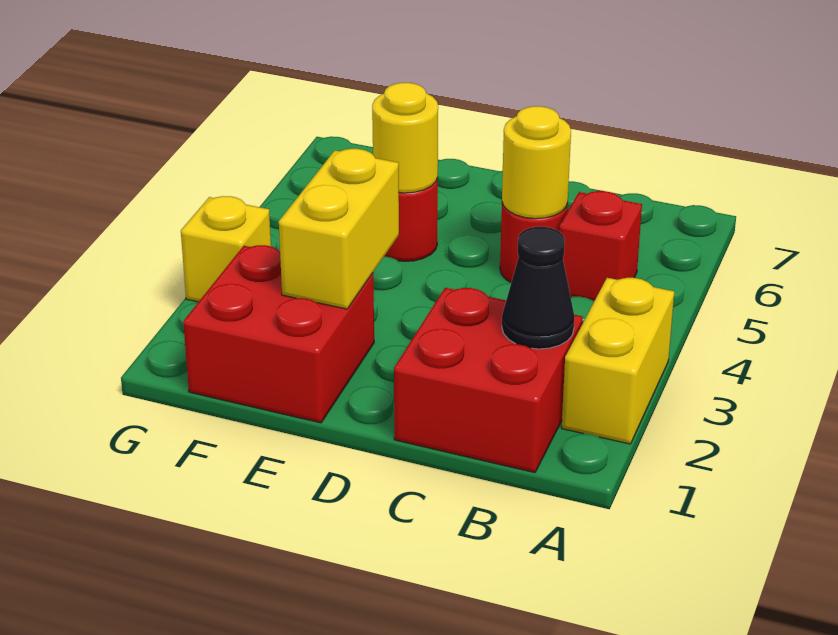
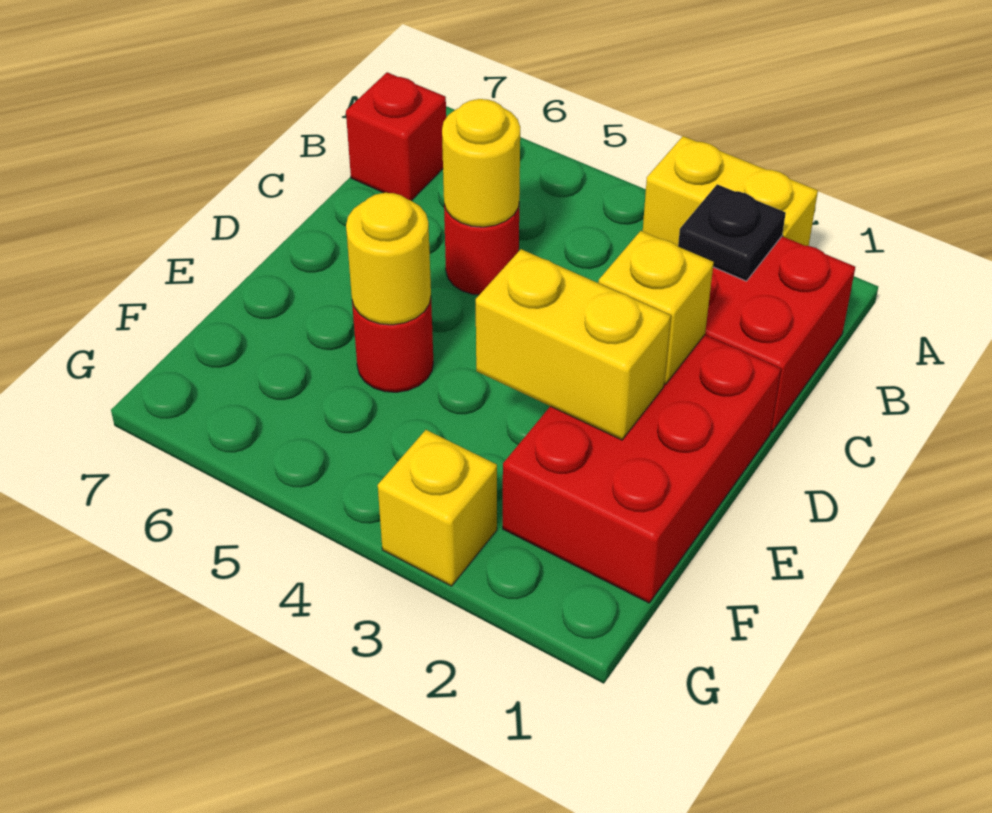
black 1x1 cone [502,227,574,349] -> black 1x1 plate [678,184,786,281]
red 1x1 brick [559,191,642,301] -> red 1x1 brick moved to [346,72,446,201]
none -> yellow 1x1 brick [598,231,714,384]
red 2x2 brick [183,245,374,423] -> red 2x3 brick [503,335,781,603]

